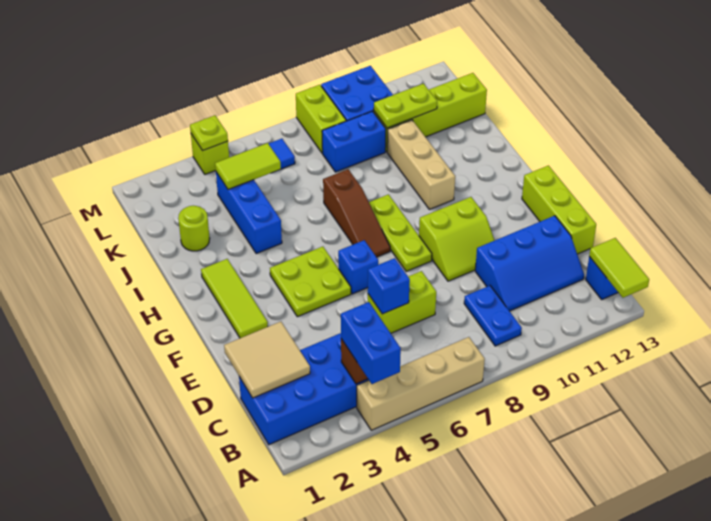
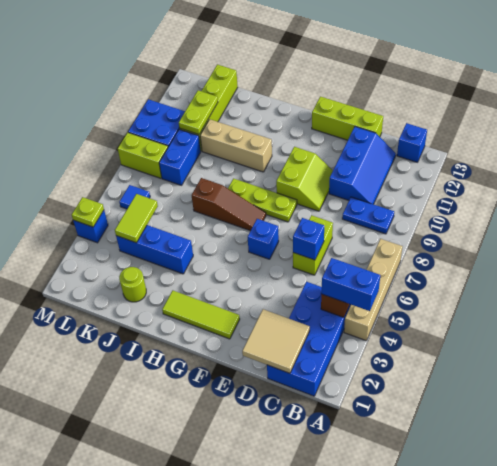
lime 1x2 tile [589,238,649,298] -> none
lime 2x2 plate [270,247,351,317] -> none
lime 1x1 brick [191,134,229,174] -> blue 1x1 brick [73,211,108,243]

